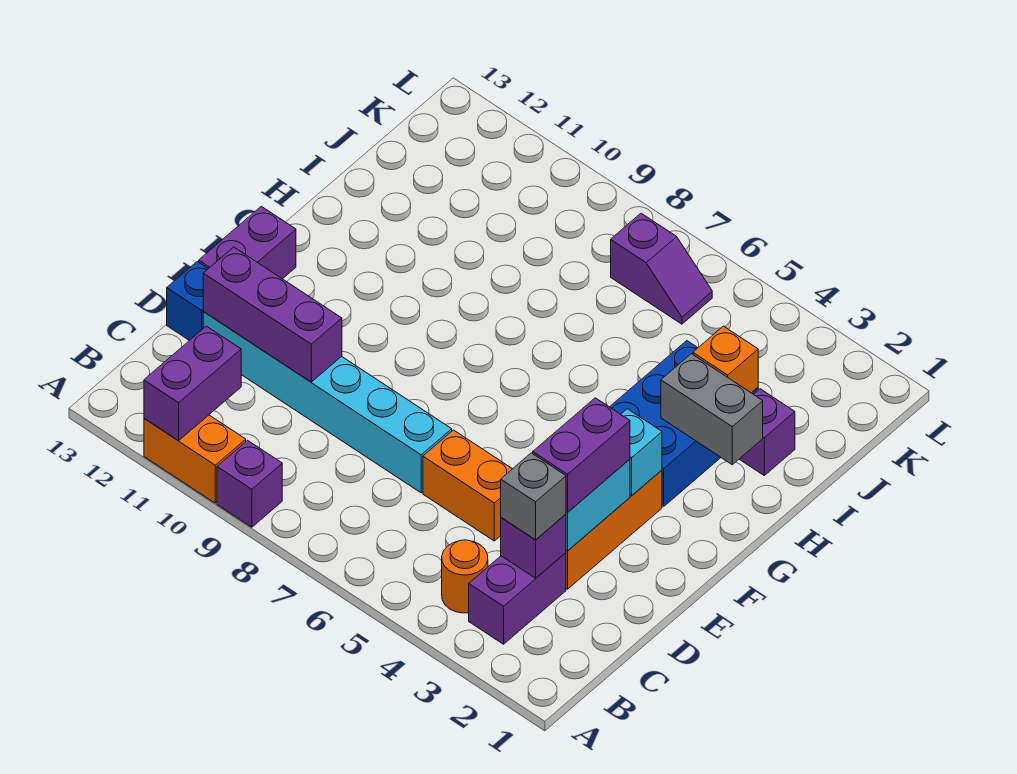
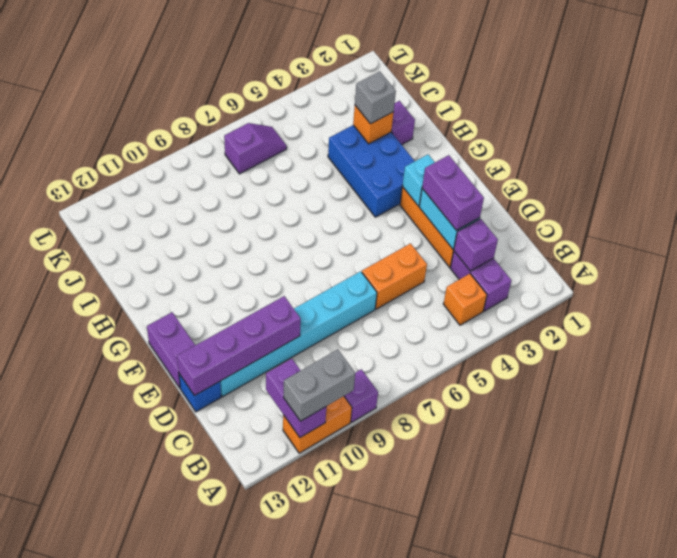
orange 1x1 round brick [442,540,488,613] -> orange 1x1 brick [444,274,487,325]
grey 1x1 brick [501,453,566,540] -> grey 1x1 brick moved to [355,71,396,124]
purple 1x3 brick [203,247,342,382] -> purple 1x4 brick [177,296,301,396]
grey 1x2 brick [661,354,763,464] -> grey 1x2 brick moved to [284,350,355,421]

